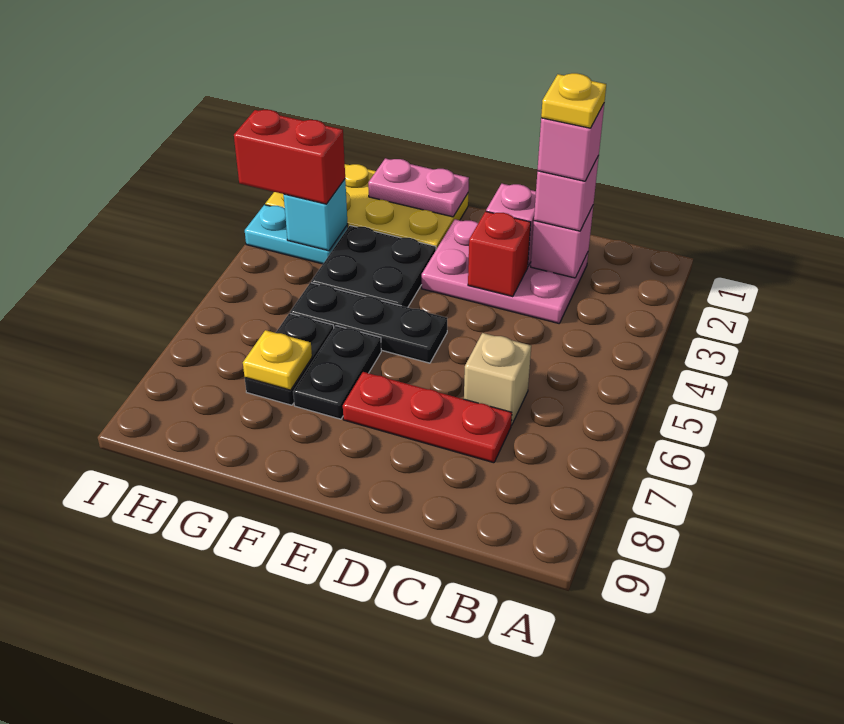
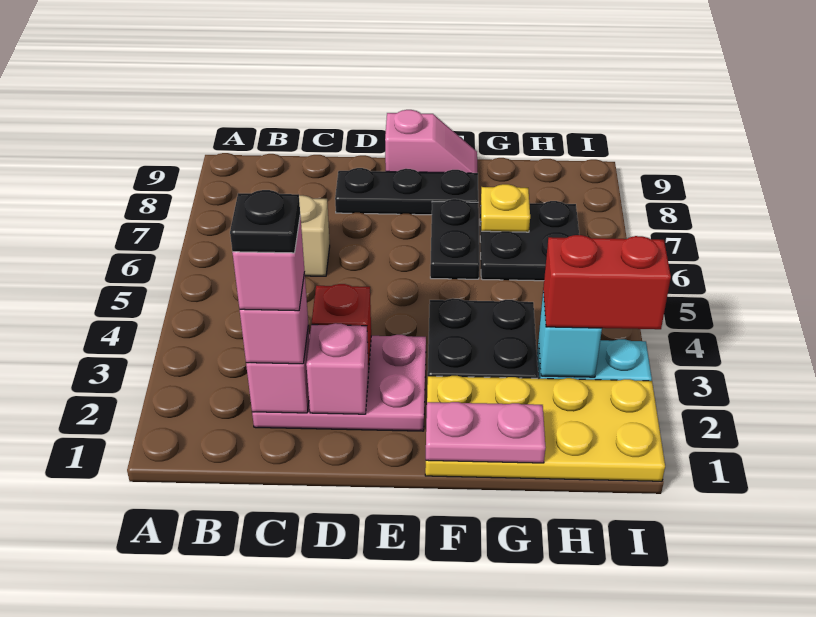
yellow 1x1 plate [541,73,606,128] -> black 1x1 plate [230,190,300,253]
red 1x3 plate [343,372,512,463] -> none
black 1x3 plate [290,283,447,363] -> black 1x3 plate moved to [335,168,478,215]
none -> pink 1x2 slope [385,110,477,173]
black 1x2 plate [245,313,334,405] -> black 2x2 plate [480,201,579,281]

